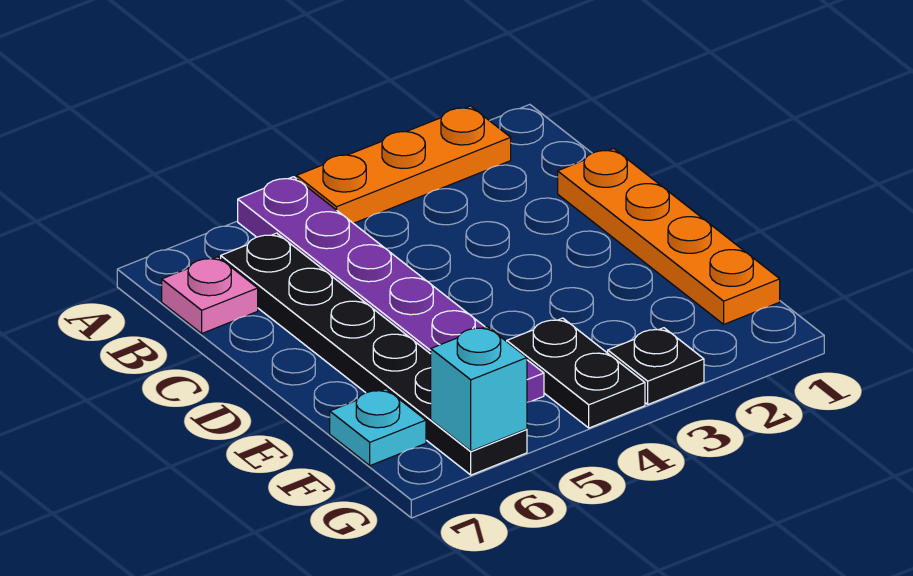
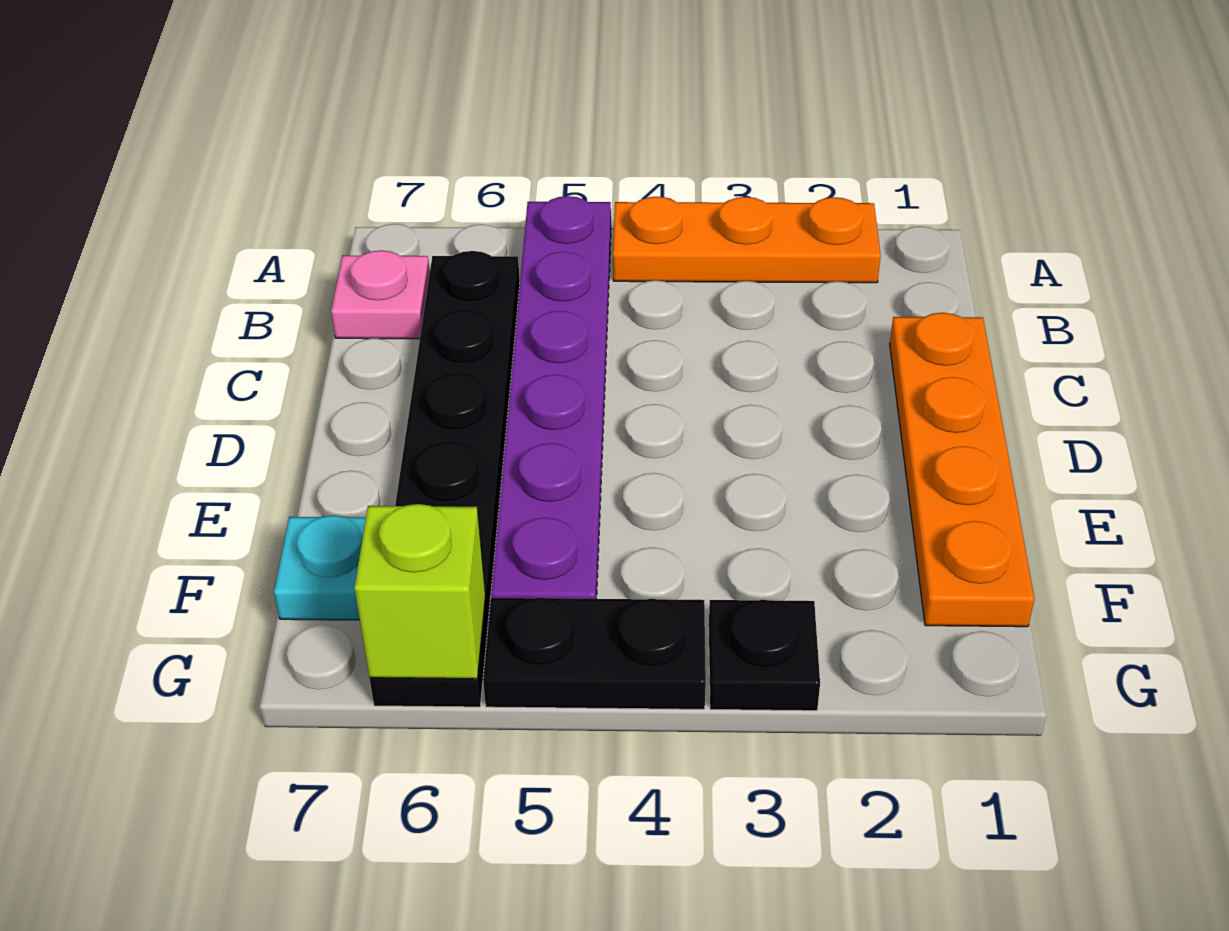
black 1x2 plate [507,318,645,428] -> black 1x2 plate turned to [483,598,706,709]
cyan 1x1 brick [431,326,527,451] -> lime 1x1 brick [354,504,485,679]

